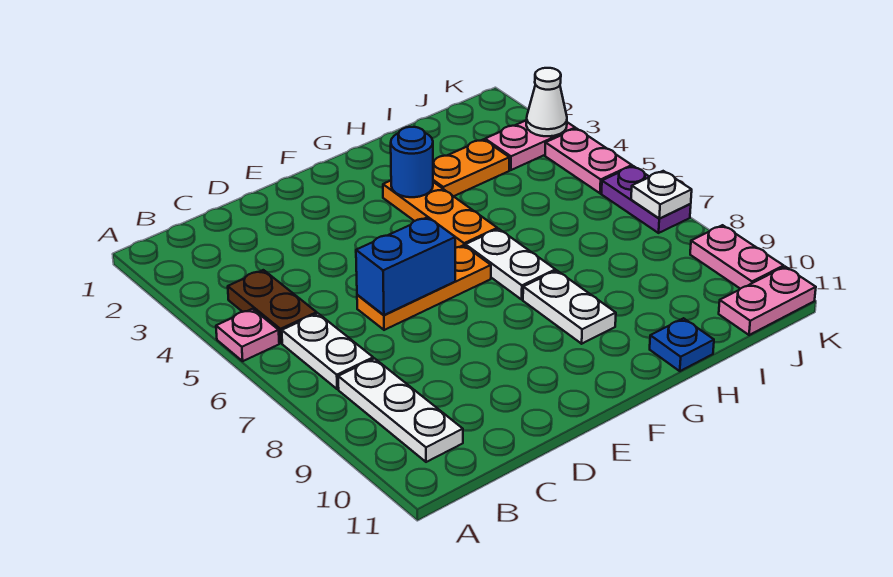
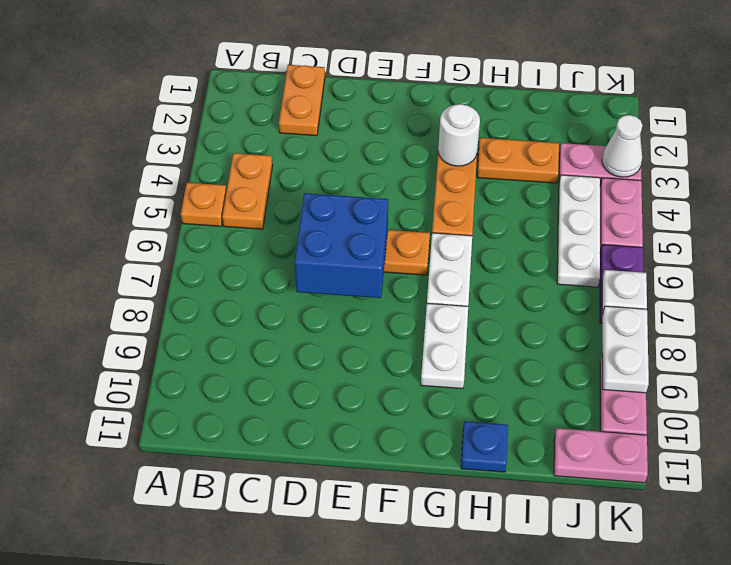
pink 1x1 plate [216,309,279,361] -> orange 1x1 plate [181,183,227,226]
brown 1x2 plate [228,270,317,343] -> orange 1x2 plate [222,153,273,229]
white 1x2 plate [282,313,373,389] -> white 1x2 plate moved to [602,306,649,393]
white 1x3 plate [338,359,463,462] -> white 1x3 plate moved to [557,175,600,287]
none -> orange 1x2 plate [279,65,325,136]
blue 1x2 brick [356,217,455,315] -> blue 2x2 brick [295,193,388,298]
blue 1x1 round brick [391,127,433,197] -> white 1x1 round brick [438,104,480,166]

